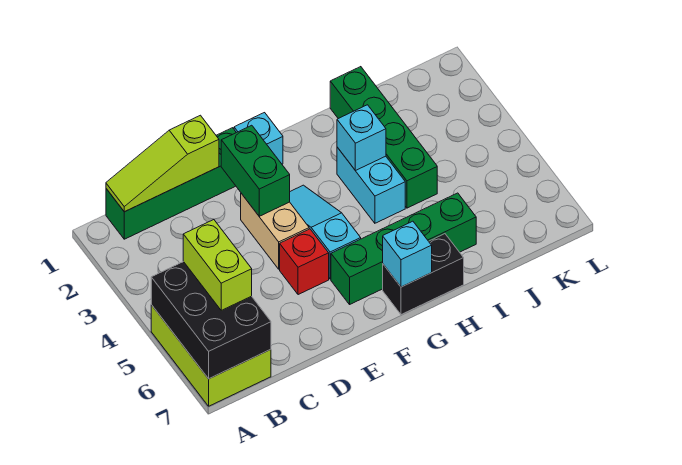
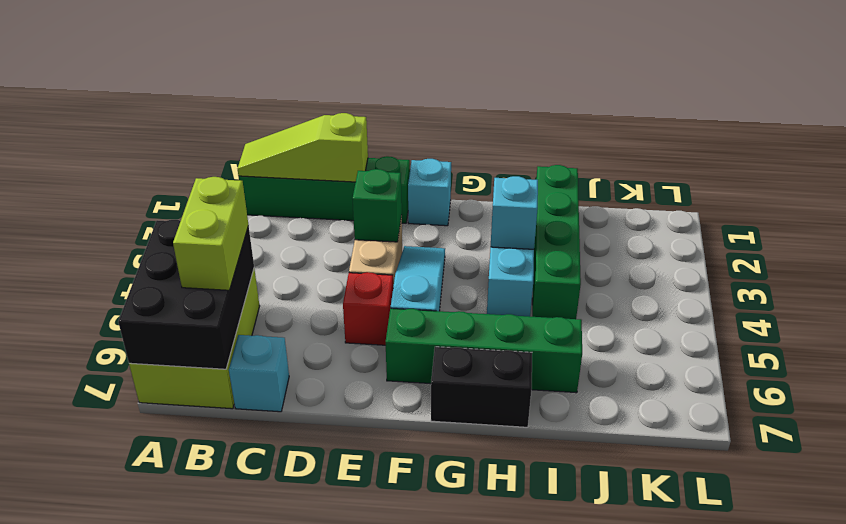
green 1x2 brick [221,125,290,216] -> green 1x1 brick [352,169,402,242]
cyan 1x1 brick [383,221,432,287] -> cyan 1x1 brick moved to [229,335,289,412]

